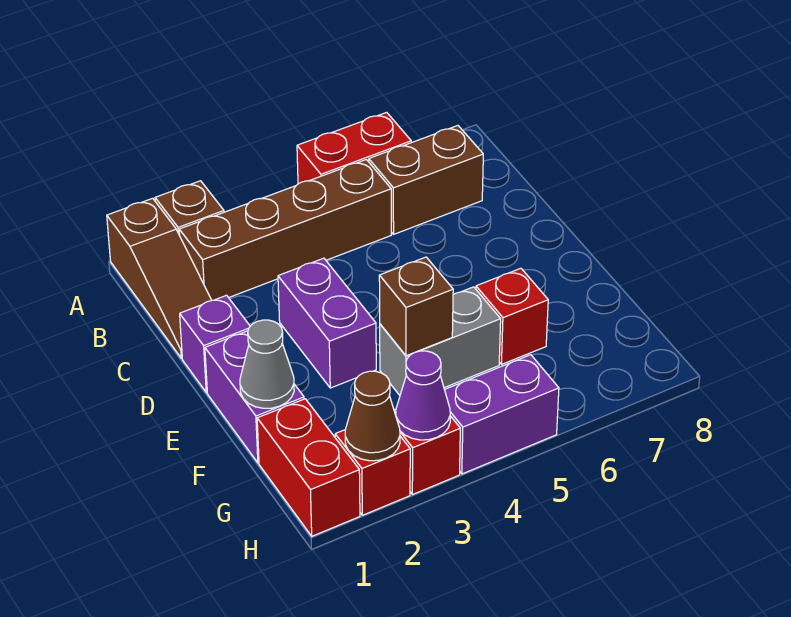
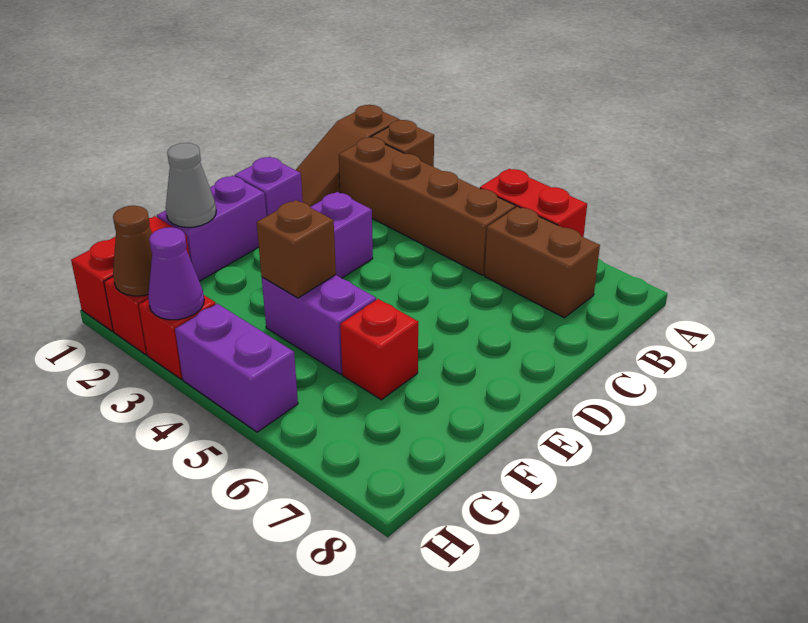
grey 1x2 brick [380,287,501,395] -> purple 1x2 brick [262,275,376,374]

